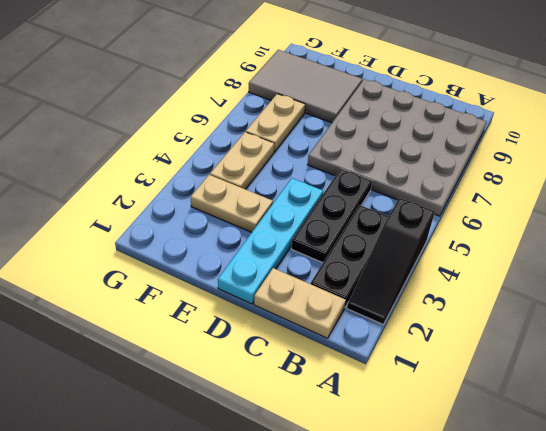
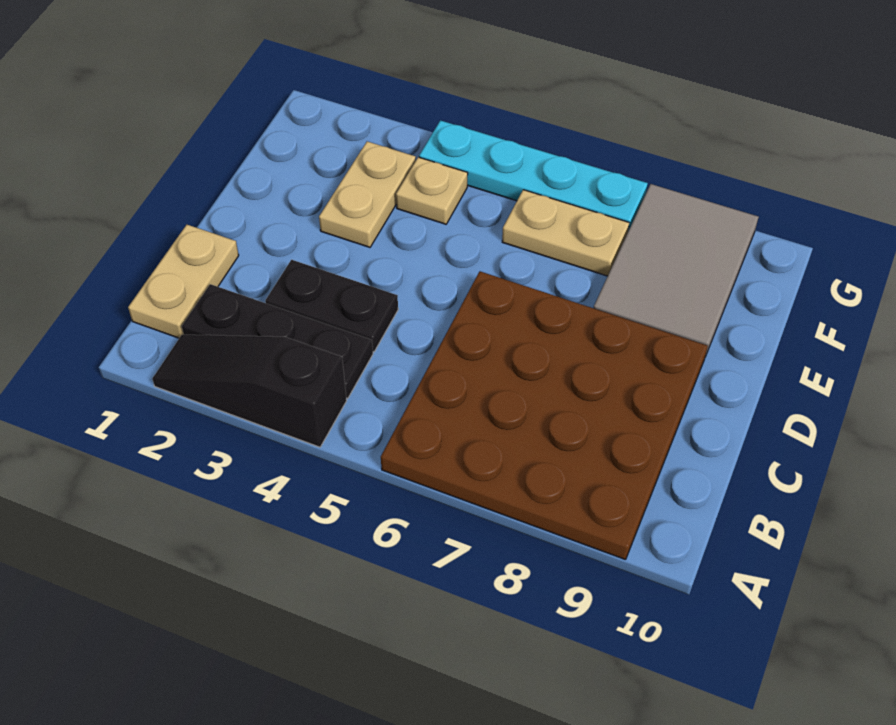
grey 4x4 plate [308,79,487,216] -> brown 4x4 plate [381,271,708,560]
black 1x3 plate [291,169,372,263] -> black 1x2 plate [265,260,398,352]
cyan 1x4 plate [218,178,323,304] -> cyan 1x4 plate moved to [419,120,648,231]
tan 1x2 plate [210,132,274,189] -> tan 1x1 plate [396,157,468,224]

